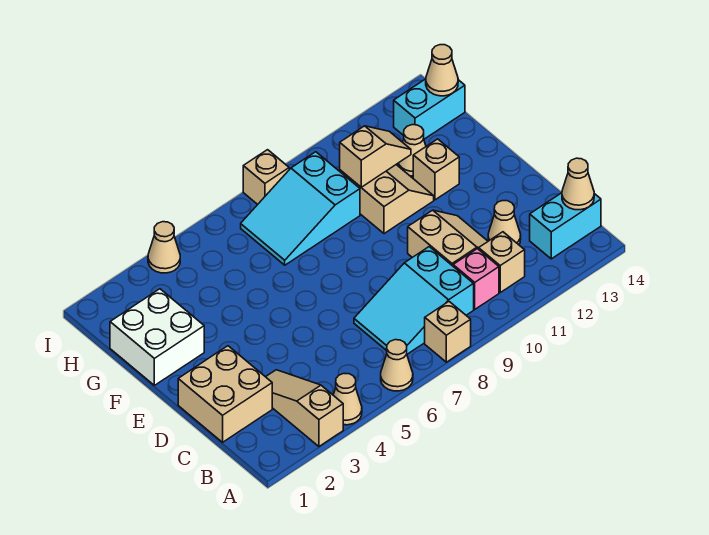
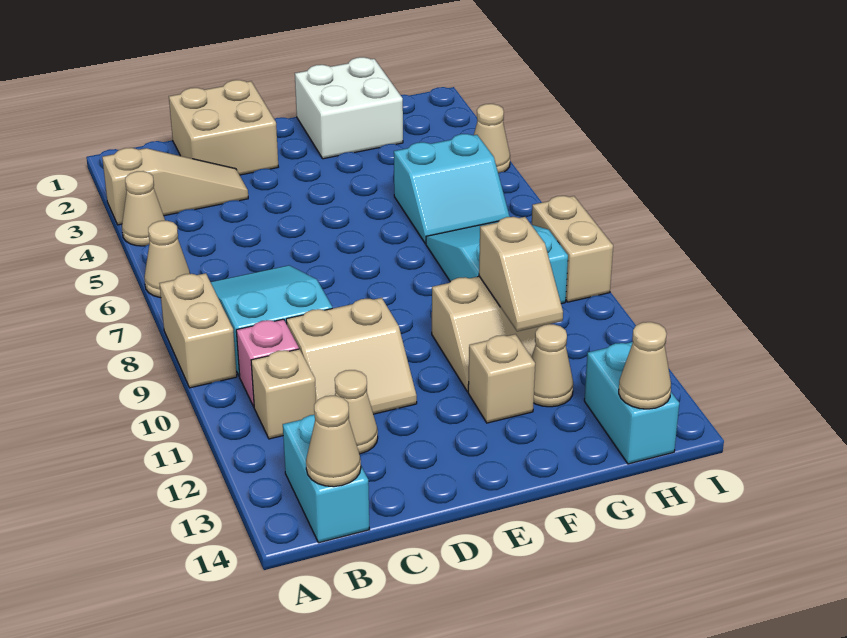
tan 1x1 brick [425,302,471,362] -> tan 1x2 brick [159,273,237,388]
none -> cyan 2x2 slope [394,134,510,244]
tan 1x1 brick [243,150,289,204] -> tan 1x2 brick [532,196,613,302]

